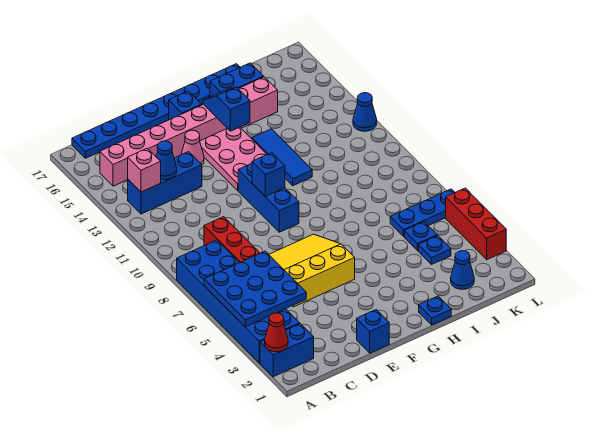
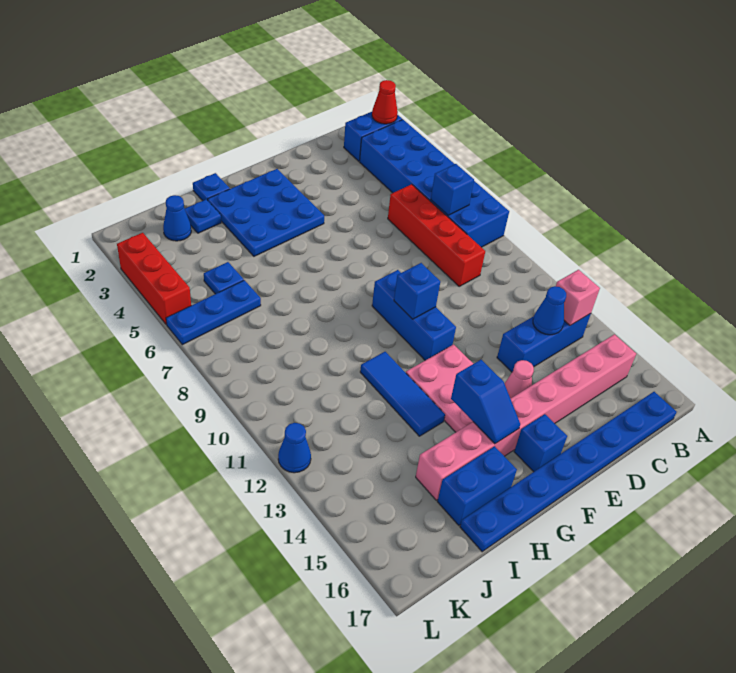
blue 3x3 plate [204,251,306,327] -> blue 3x3 plate moved to [208,169,324,256]
yellow 3x3 slope [269,234,355,307] -> none
blue 1x1 brick [357,310,389,353] -> blue 1x1 brick moved to [431,164,474,215]
blue 1x1 plate [418,235,451,265] -> blue 1x1 plate moved to [185,199,221,233]

